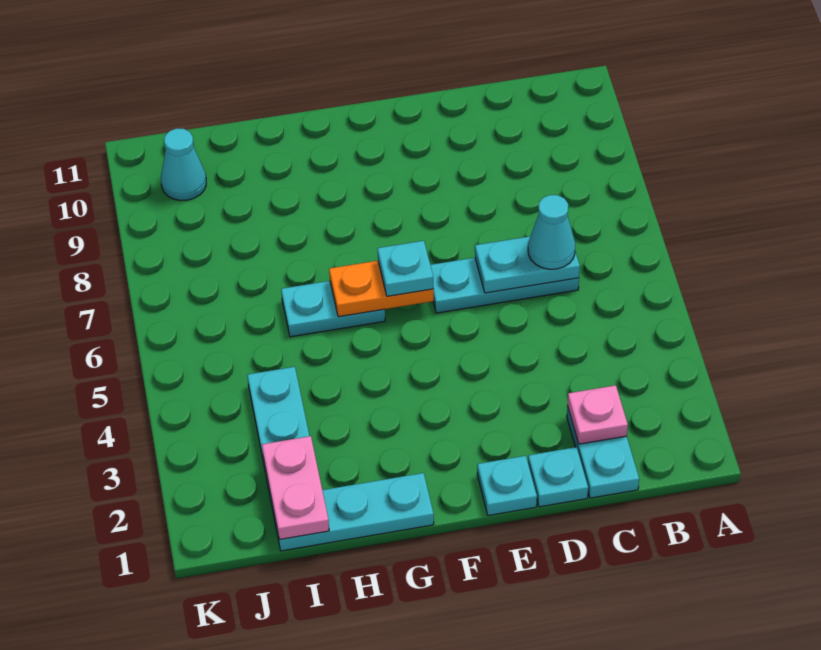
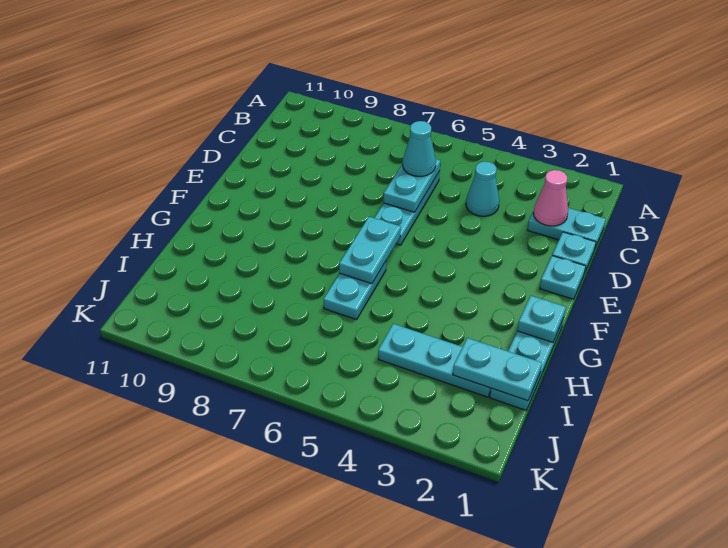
pink 1x1 plate [567,385,628,444] -> pink 1x1 cone [533,170,568,226]
orange 1x2 plate [329,261,434,317] -> cyan 1x2 plate [339,217,401,284]
cyan 1x1 plate [378,241,433,296] -> cyan 1x1 plate moved to [517,296,566,342]
pink 1x2 plate [262,436,329,540] -> cyan 1x2 plate [453,338,542,401]
cyan 1x1 cone [161,129,206,201] -> cyan 1x1 cone moved to [466,161,499,216]

